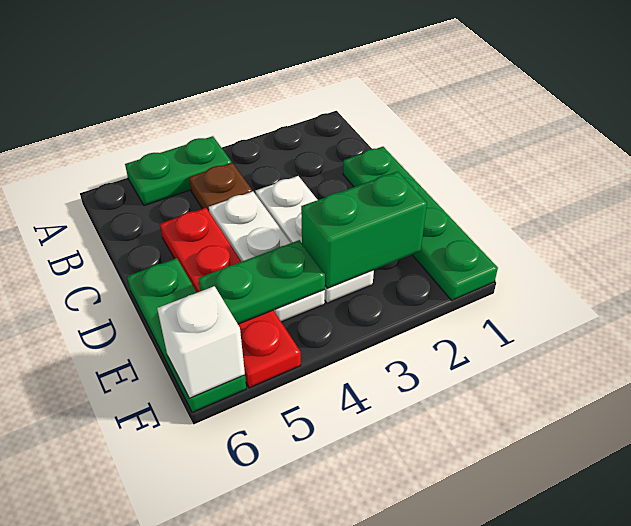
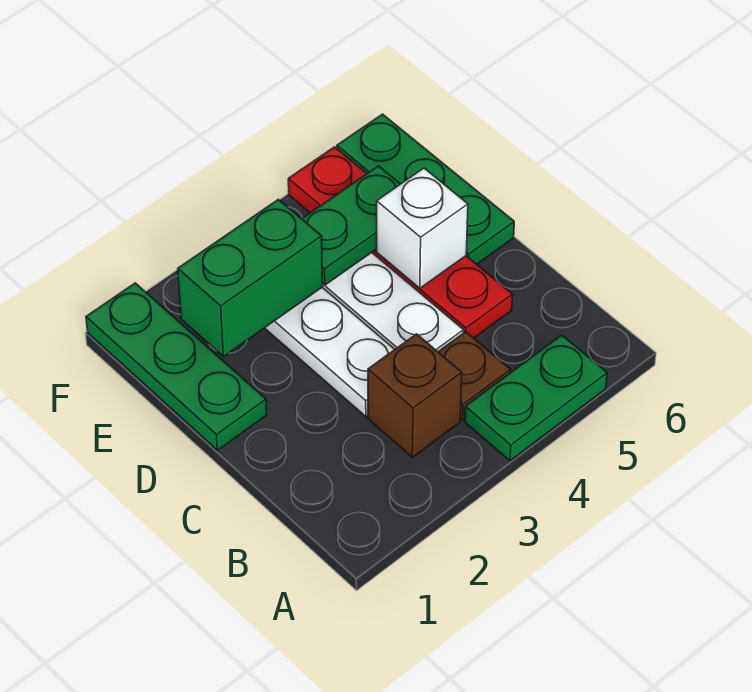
none -> brown 1x1 brick [368,334,462,457]
green 1x4 plate [343,147,498,300] -> green 1x3 plate [86,283,267,450]
white 1x1 brick [157,286,245,398] -> white 1x1 brick moved to [377,168,468,288]

